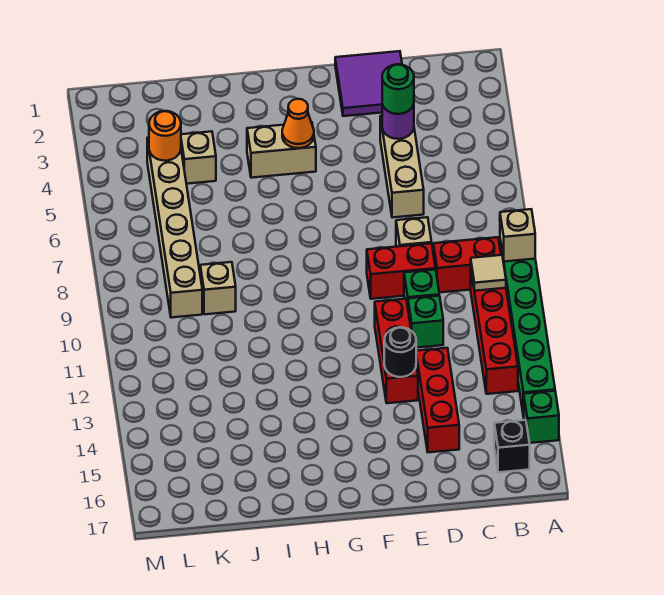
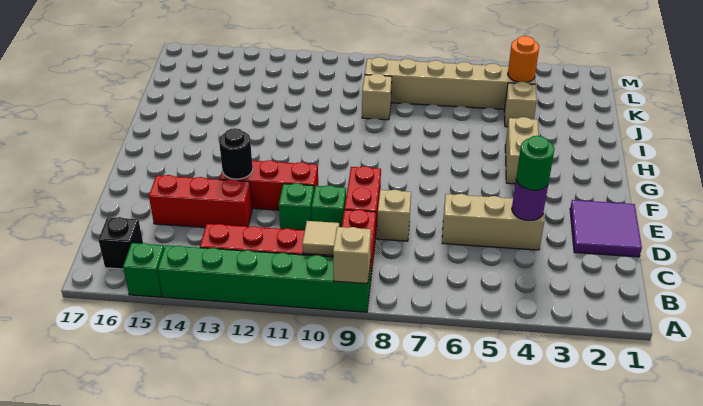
orange 1x1 cone [282,99,314,148] -> none

